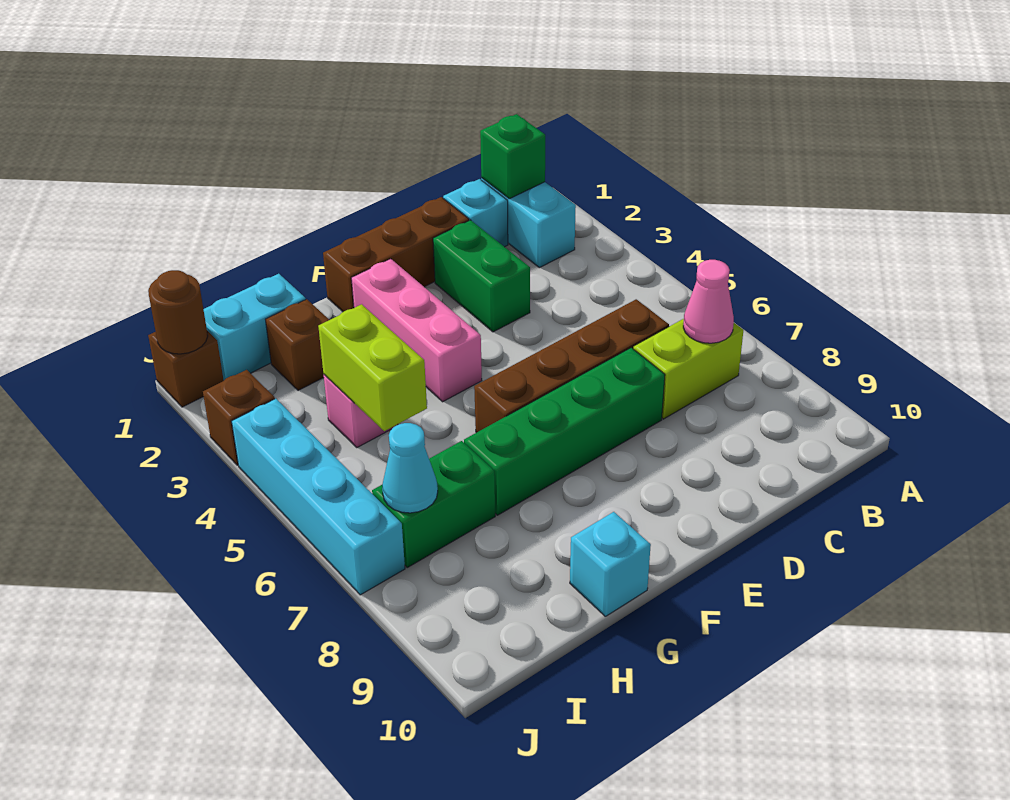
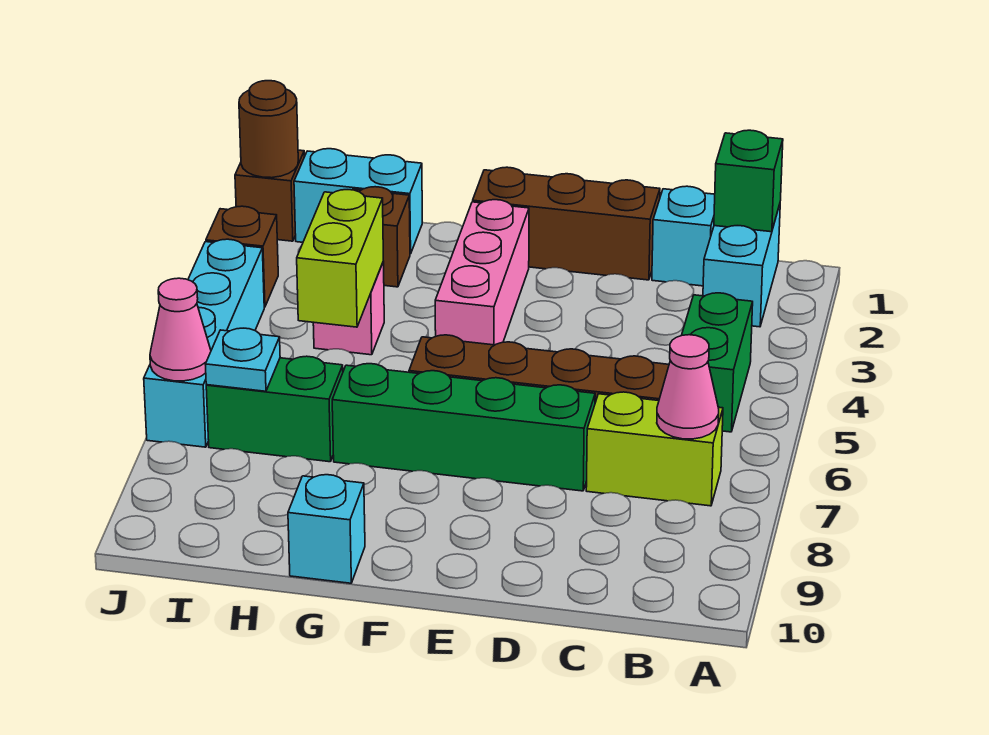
green 1x2 brick [433,220,530,332] -> green 1x2 brick moved to [681,293,753,432]
cyan 1x1 cone [382,423,438,513] -> cyan 1x1 plate [205,328,280,391]
none -> pink 1x1 cone [150,278,211,381]

